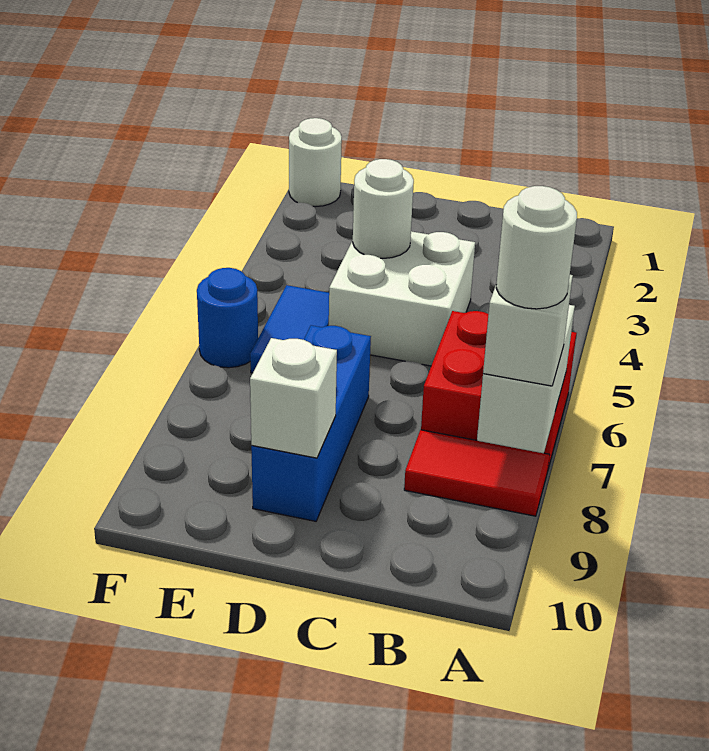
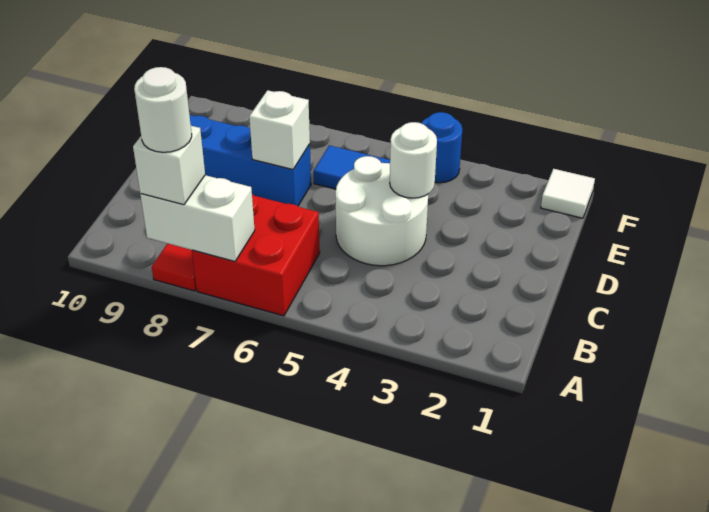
white 2x2 brick [329,231,475,366] -> white 2x2 round brick [335,156,428,266]
white 1x1 brick [250,338,337,458] -> white 1x1 brick moved to [249,90,310,169]
white 1x1 round brick [289,118,342,207] -> white 1x1 tile [541,169,595,218]
blue 1x1 round brick [197,268,258,368] -> blue 1x1 round brick moved to [421,112,462,183]

